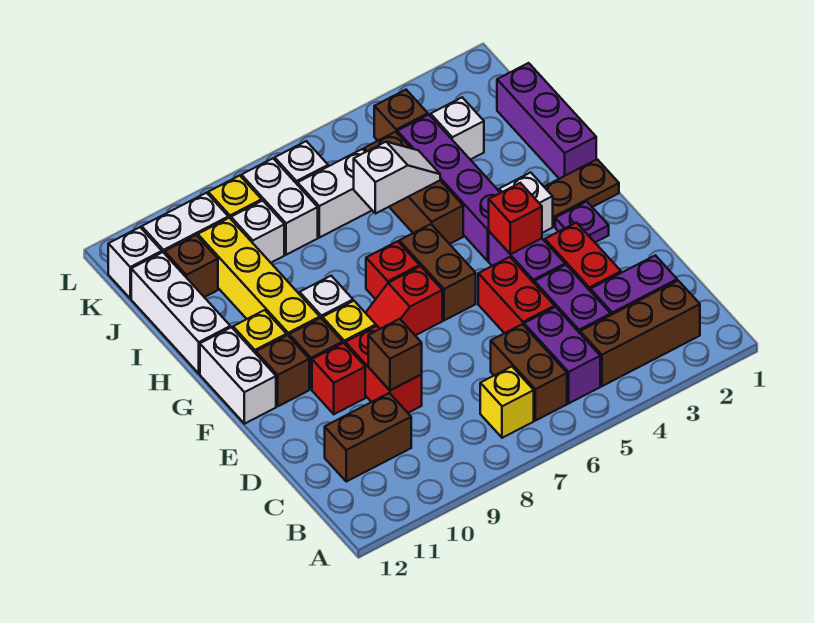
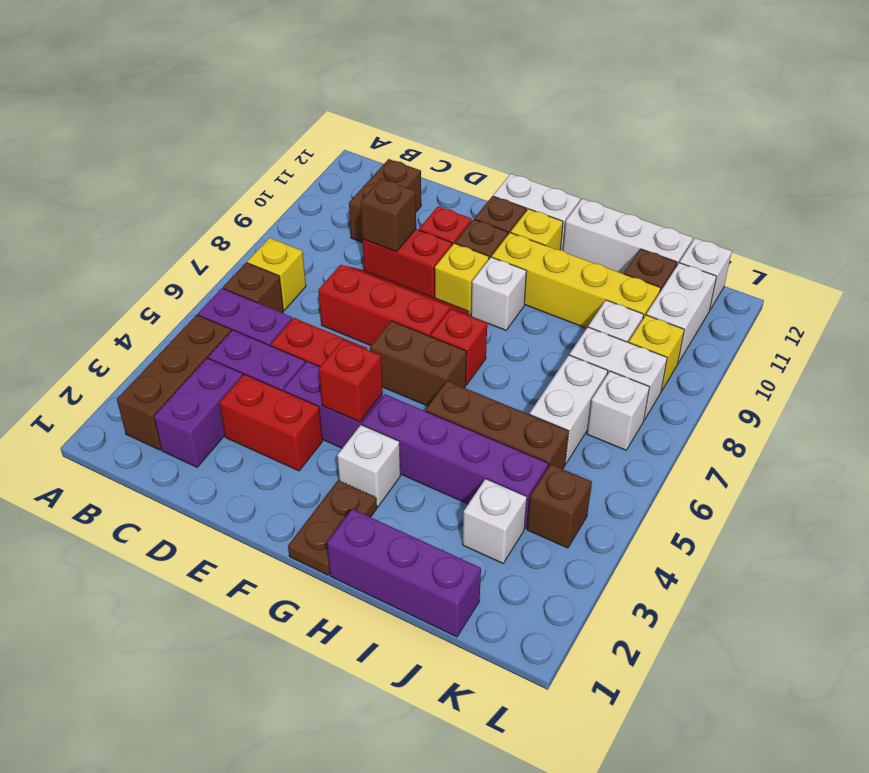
brown 1x2 brick [491,324,567,421] -> brown 1x1 brick [223,263,284,313]
purple 1x1 plate [555,202,609,242] -> none
red 1x2 slope [366,266,442,335] -> red 2x3 slope [318,265,469,346]
white 1x2 slope [354,142,440,214] -> none

